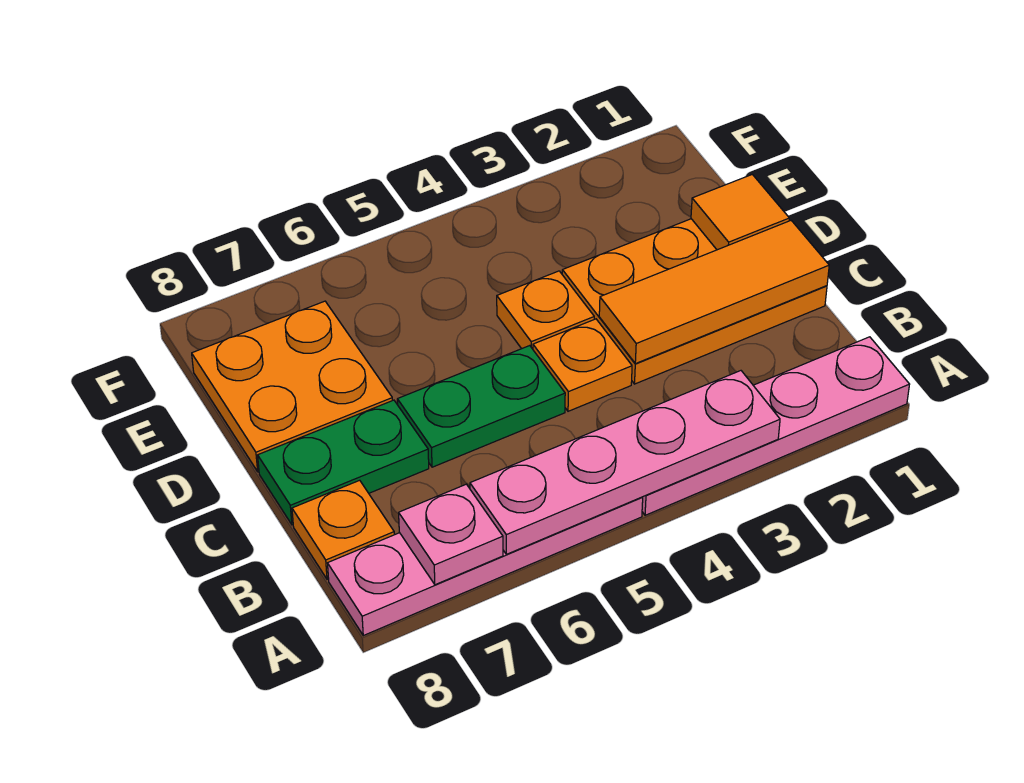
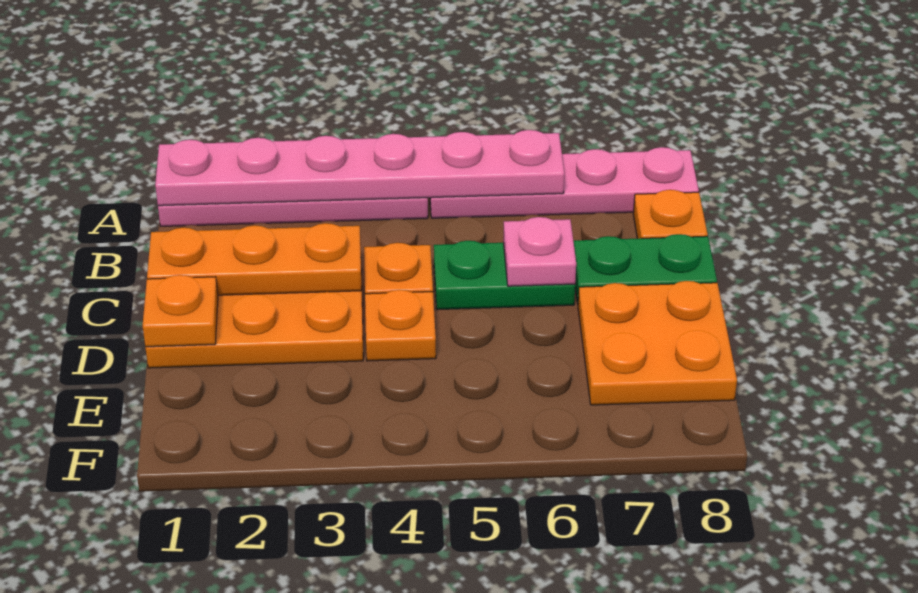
pink 1x4 plate [470,371,780,554] -> pink 1x6 plate [155,130,564,206]
pink 1x1 plate [399,484,503,585] -> pink 1x1 plate moved to [503,217,576,286]
orange 1x3 tile [599,221,829,364] -> orange 1x3 plate [147,223,361,295]
orange 1x1 tile [691,174,789,250] -> orange 1x1 plate [143,275,218,347]

